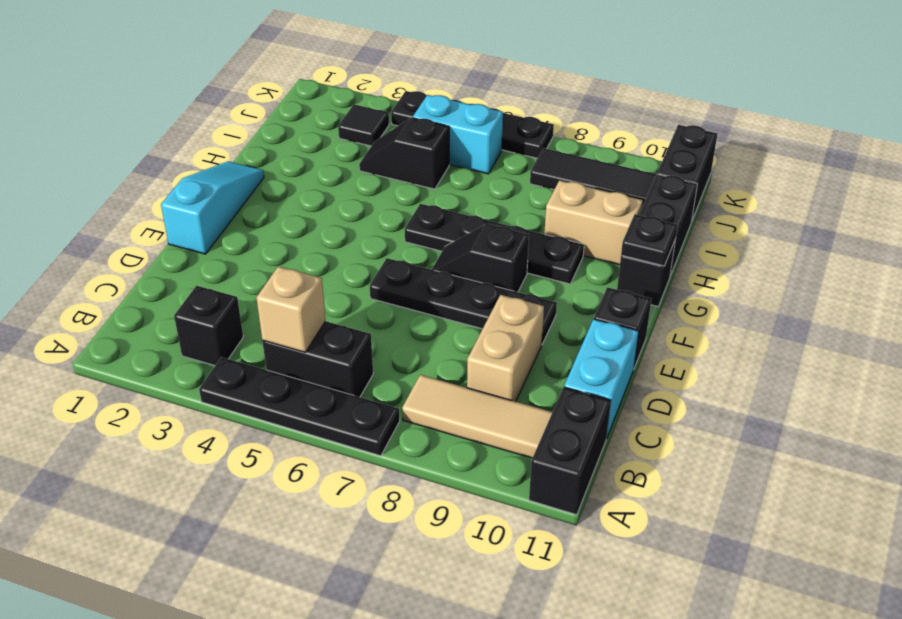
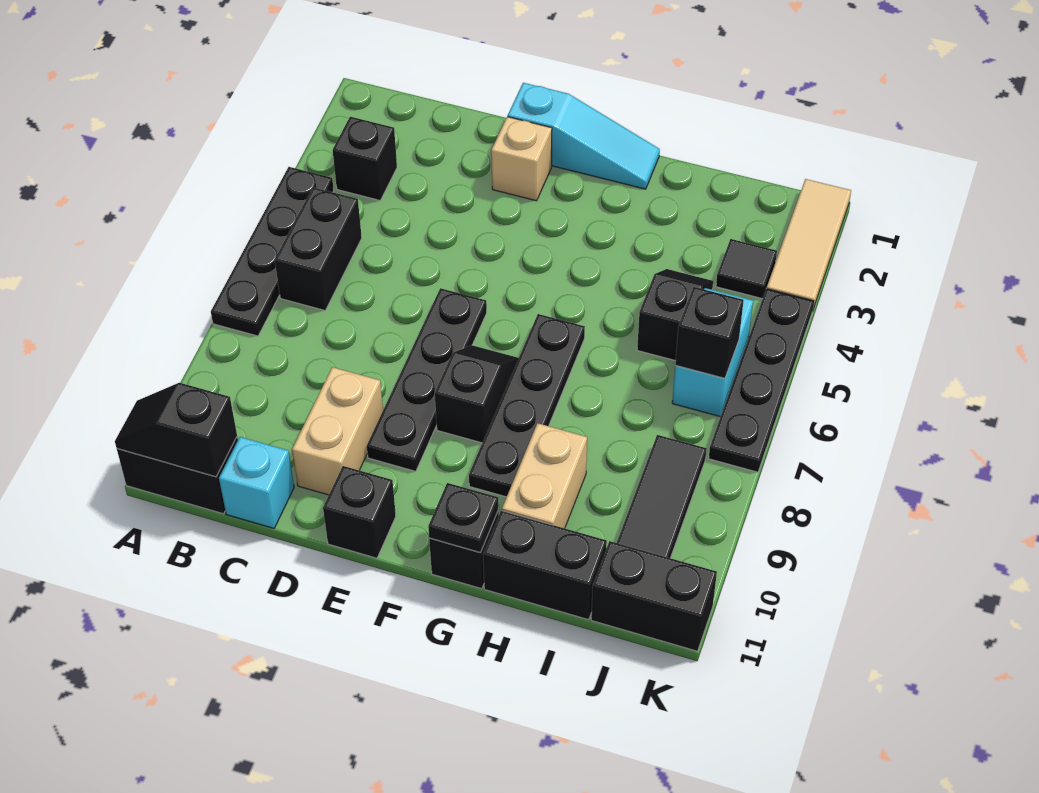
none -> black 1x2 slope [115,383,237,477]
tan 1x1 brick [256,266,326,352] -> tan 1x1 brick moved to [491,117,552,201]
tan 1x3 tile [402,375,552,458] -> tan 1x3 tile moved to [766,179,851,311]
tan 1x2 brick [467,295,544,401] -> tan 1x2 brick turned to [292,367,383,495]
cyan 1x2 brick [564,319,639,439] -> cyan 1x1 brick [219,437,294,528]
none -> black 1x1 brick [675,287,744,378]

